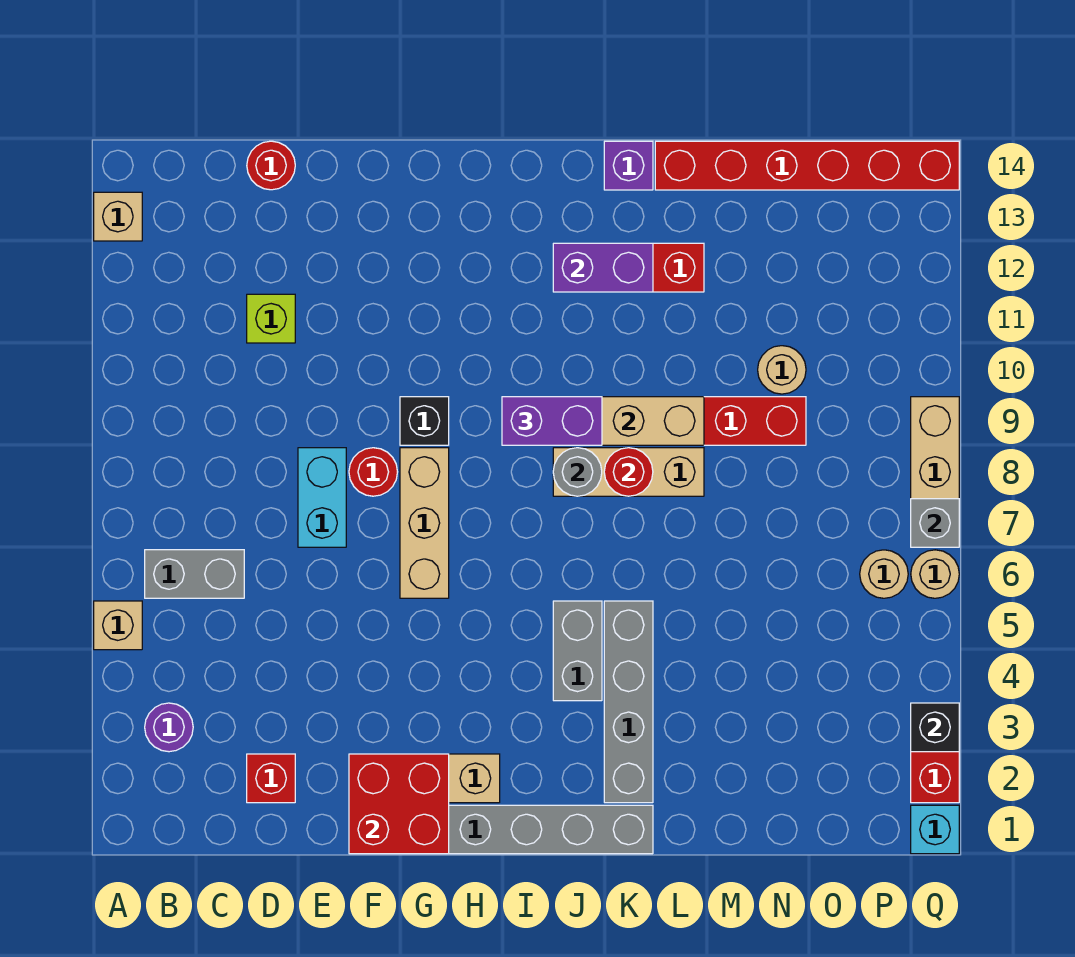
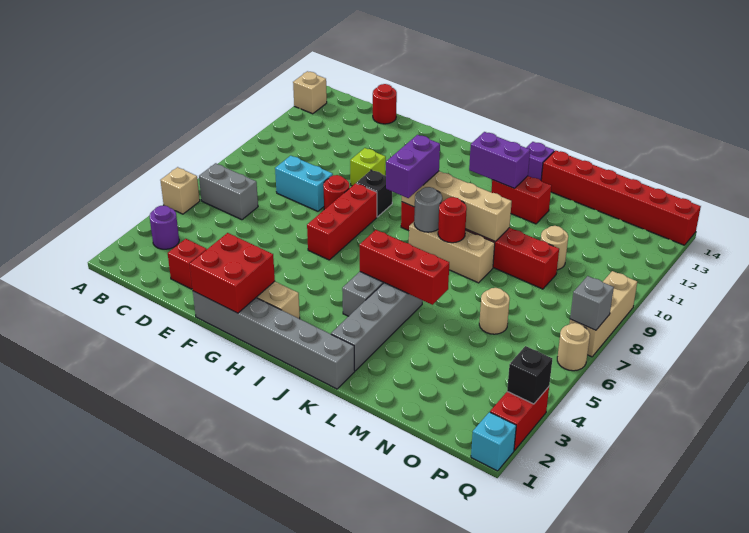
lime 1x1 brick [247,294,295,343] -> lime 1x1 brick moved to [350,148,386,186]
cyan 1x2 brick [298,448,346,547] -> cyan 1x2 brick turned to [275,156,333,211]
tan 1x3 brick [400,448,449,598] -> red 1x3 brick [307,183,377,260]
purple 1x2 brick [502,397,602,445] -> purple 1x2 brick turned to [386,135,440,198]
none -> red 1x3 brick [360,230,449,305]
tan 1x1 round brick [860,550,908,598] -> tan 1x1 round brick moved to [479,288,510,334]

